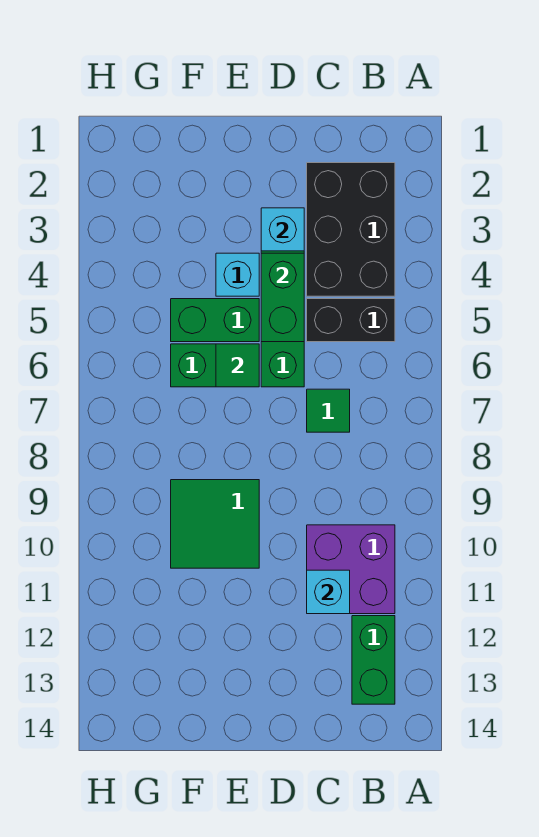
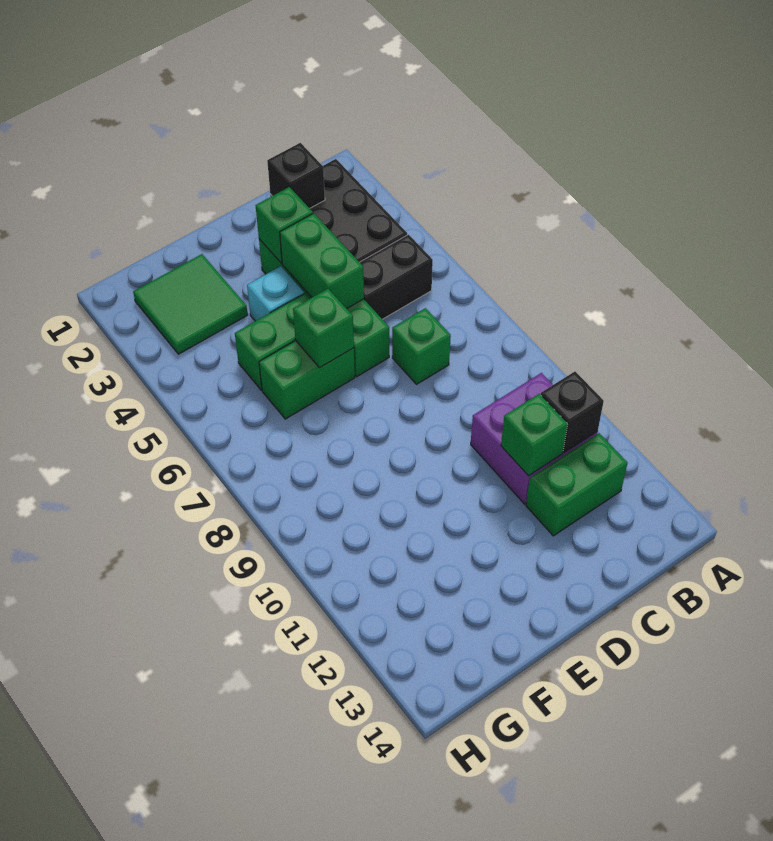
none -> black 1x1 brick [541,372,604,453]
green 1x2 brick [352,616,395,704] -> green 1x2 brick turned to [526,433,628,536]
none -> black 1x1 brick [267,143,325,208]
green 1x1 tile [307,389,350,432] -> green 1x1 brick [392,308,451,384]
cyan 1x1 brick [307,570,350,614] -> green 1x1 brick [501,394,568,476]
cyan 1x1 brick [261,208,304,251] -> green 1x1 brick [256,187,313,263]
green 1x1 tile [216,344,259,387] -> green 1x1 brick [293,289,354,368]
green 2x2 tile [171,480,259,568] -> green 2x2 tile moved to [133,254,248,354]

